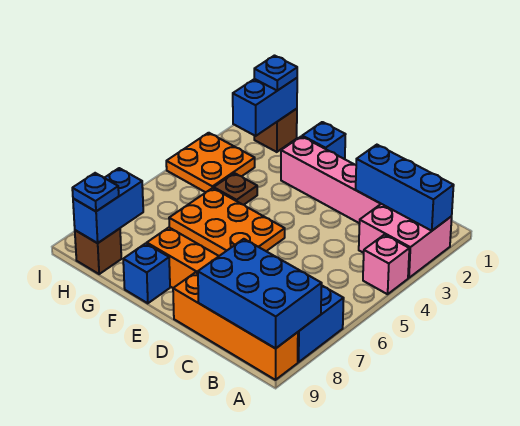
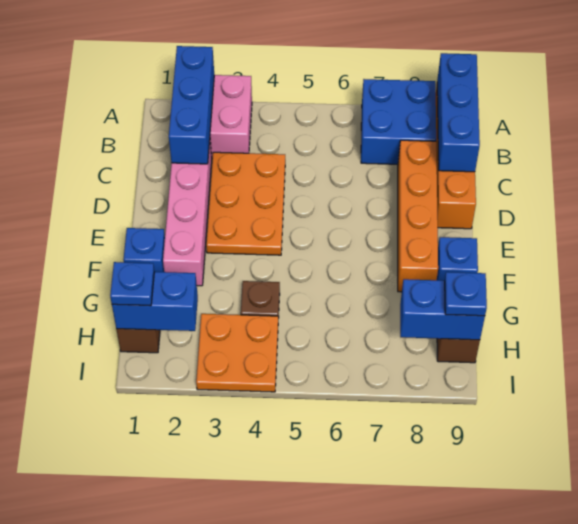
pink 1x1 brick [363,235,409,294] -> none
blue 2x3 brick [198,239,322,348] -> blue 1x3 brick [437,53,480,172]
orange 2x3 plate [169,188,285,256] -> orange 2x3 plate moved to [206,152,285,255]

